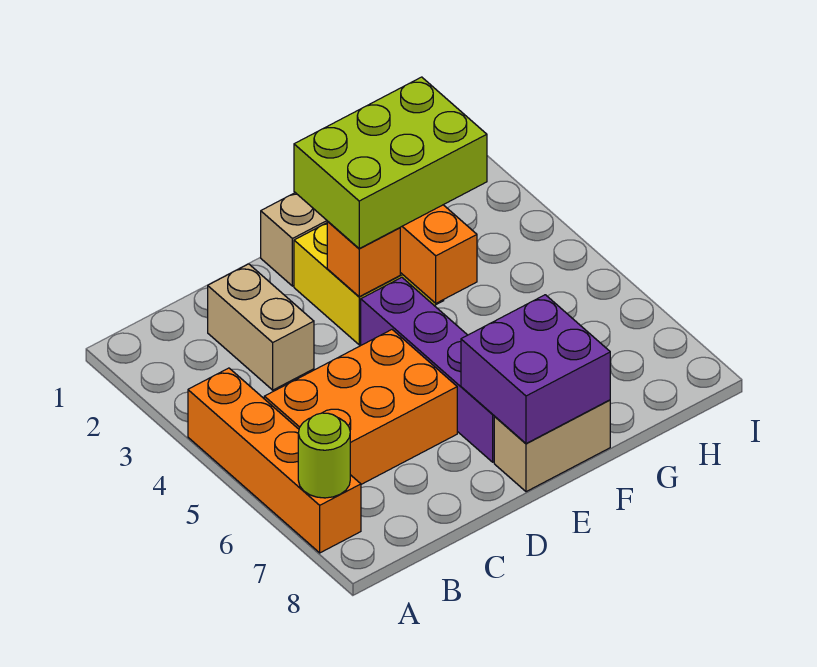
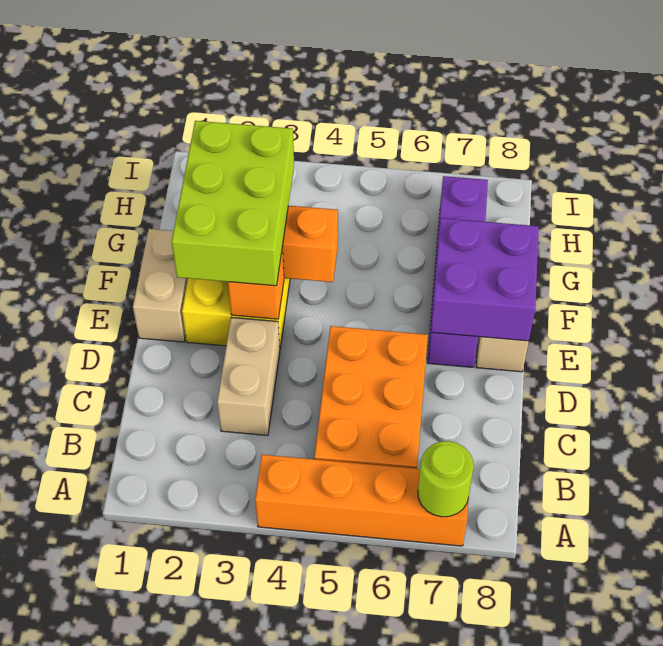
tan 1x2 brick [208,264,314,390] -> tan 1x2 brick turned to [217,318,280,436]
purple 1x4 brick [361,277,495,462] -> purple 1x4 brick turned to [427,176,488,367]

